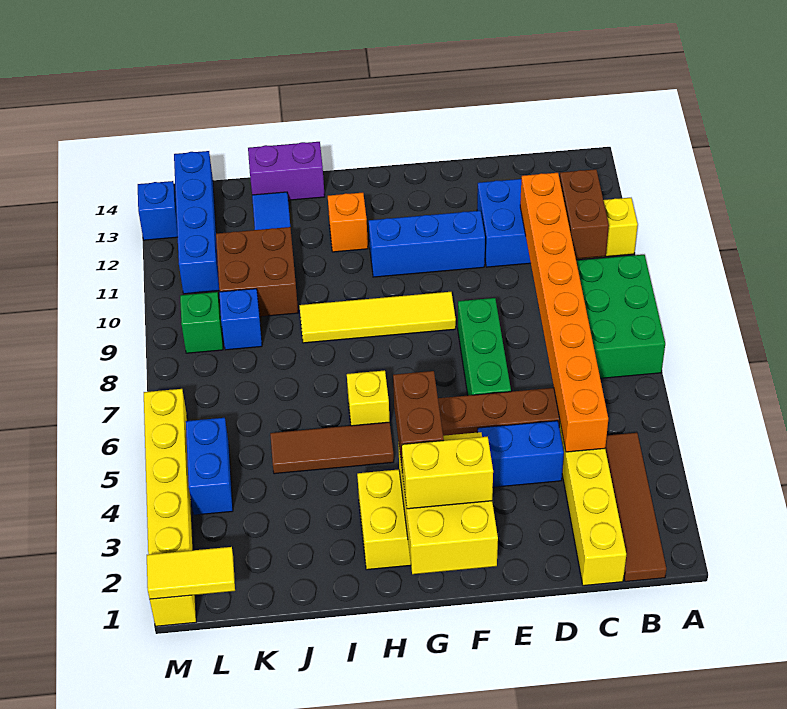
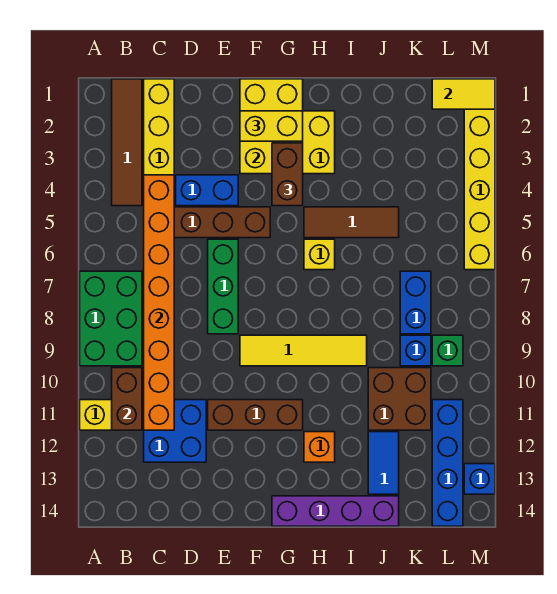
blue 1x3 brick [369,211,485,277] -> brown 1x3 brick [208,400,303,430]
purple 1x2 brick [248,142,325,200] -> purple 1x4 brick [272,496,399,526]
blue 1x2 brick [186,418,233,515] -> blue 1x2 brick moved to [400,271,431,334]

